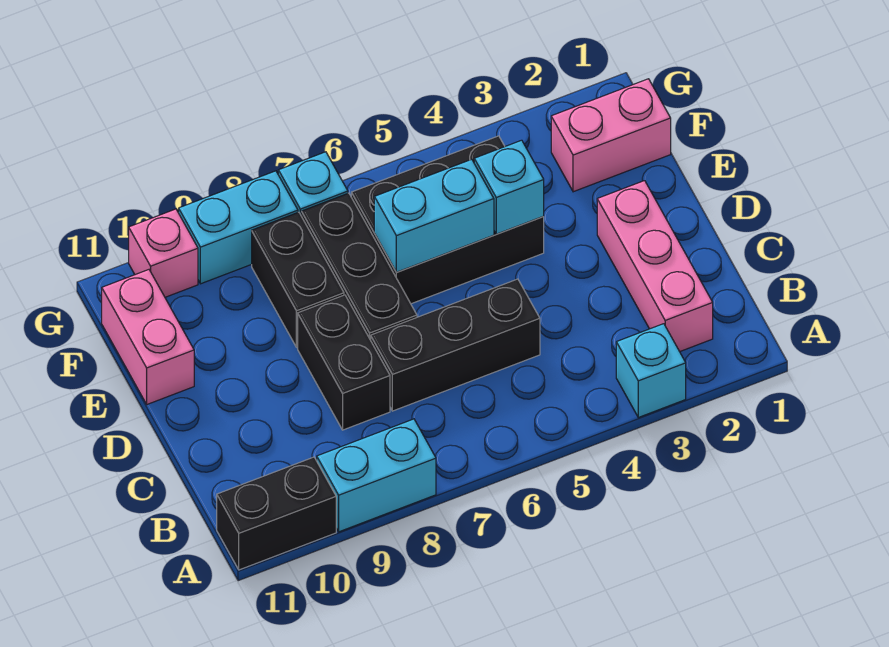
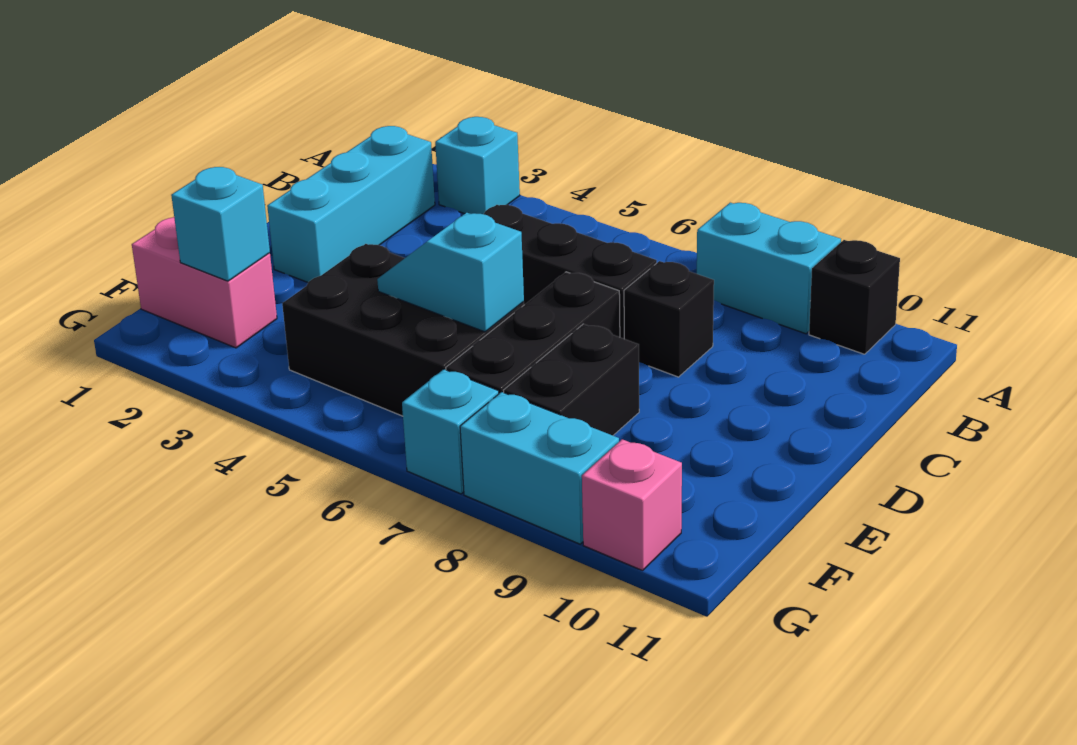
black 1x2 brick [217,457,336,570] -> black 1x1 brick [809,240,900,354]
pink 1x3 brick [597,181,713,352] -> cyan 1x3 brick [267,126,435,282]
black 1x2 brick [298,295,390,430] -> black 1x1 brick [624,261,714,377]
cyan 1x1 brick [474,140,544,234] -> cyan 1x1 brick moved to [171,167,270,281]
cyan 1x2 brick [374,159,494,272] -> cyan 1x2 slope [377,213,524,332]
pink 1x2 brick [102,270,194,404] -> none

